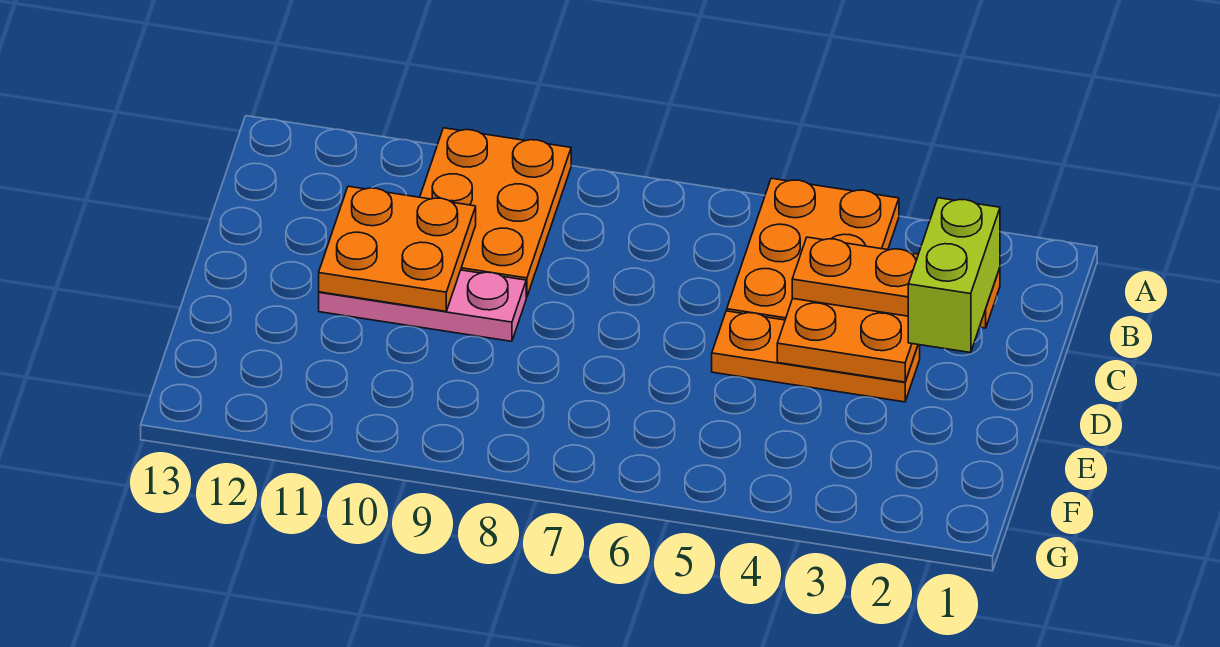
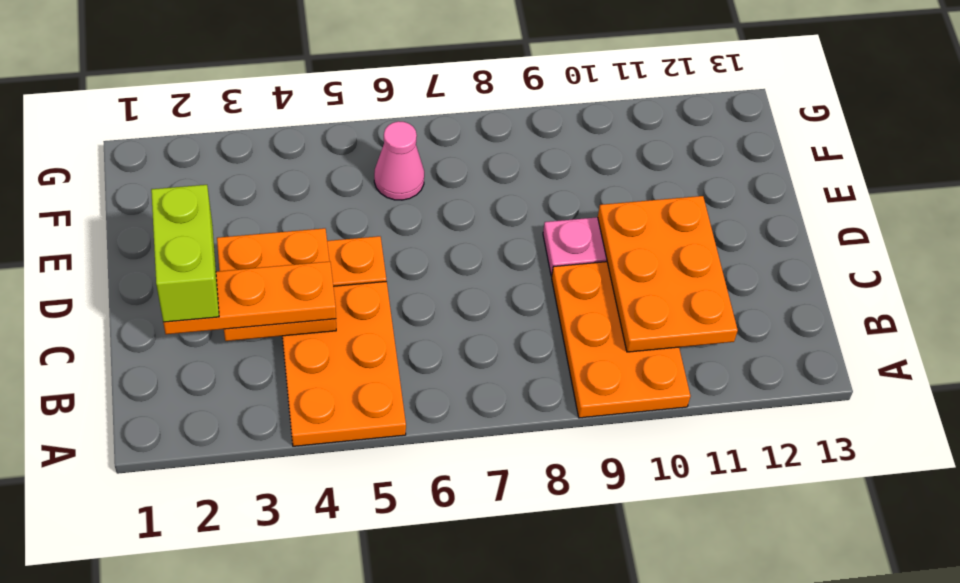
orange 2x2 plate [319,186,476,311] -> orange 2x3 plate [598,196,738,352]
none -> pink 1x1 cone [374,121,424,200]

